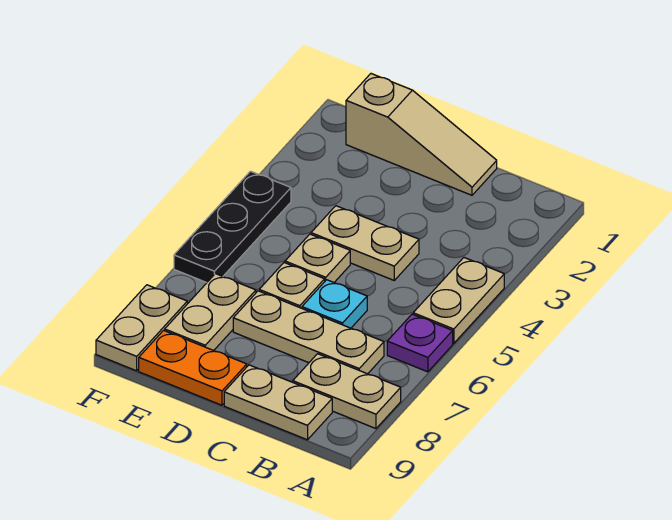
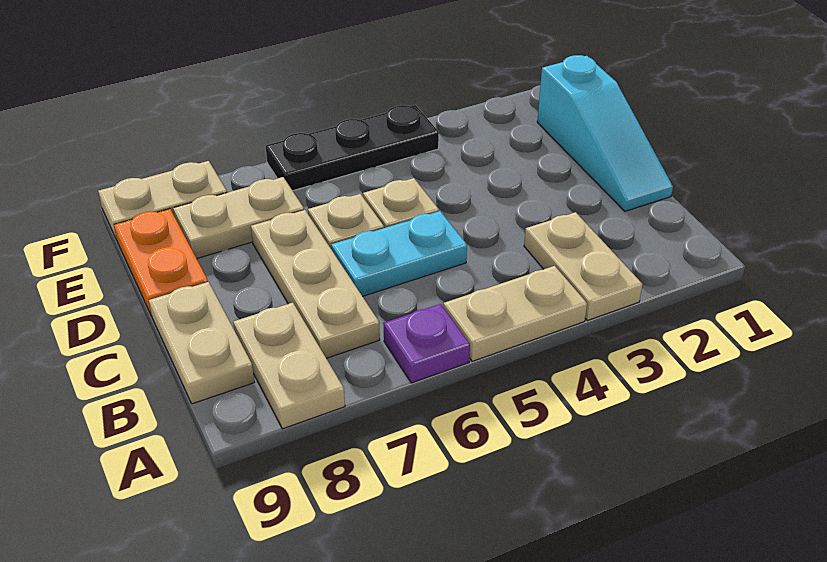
tan 1x3 slope [346,74,497,195] -> cyan 1x3 slope [537,55,673,211]
tan 1x2 plate [311,206,419,280] -> tan 1x2 plate moved to [524,212,642,321]
cyan 1x1 plate [302,280,367,328] -> cyan 1x2 plate [331,211,467,296]

